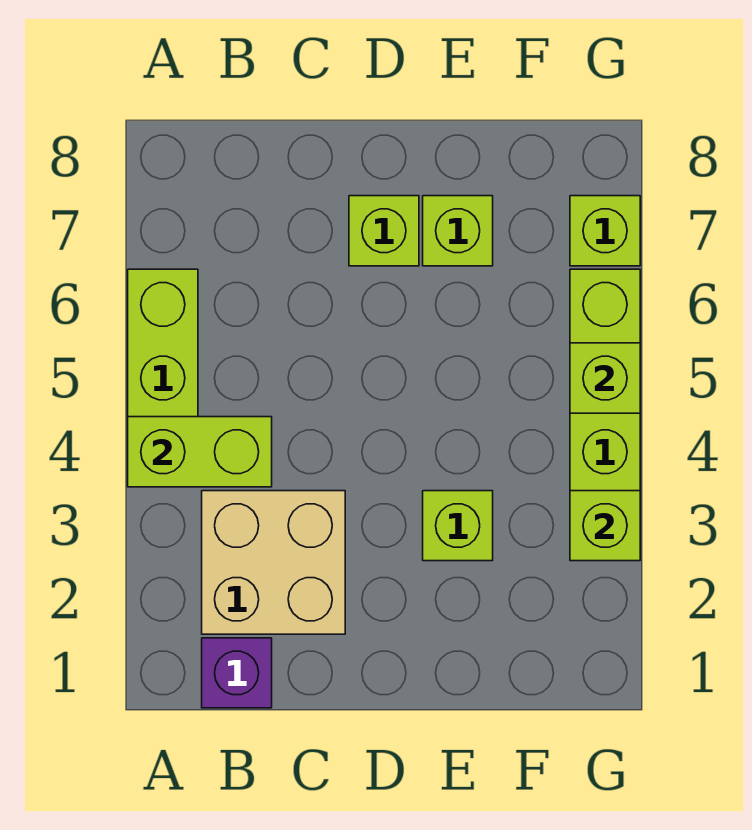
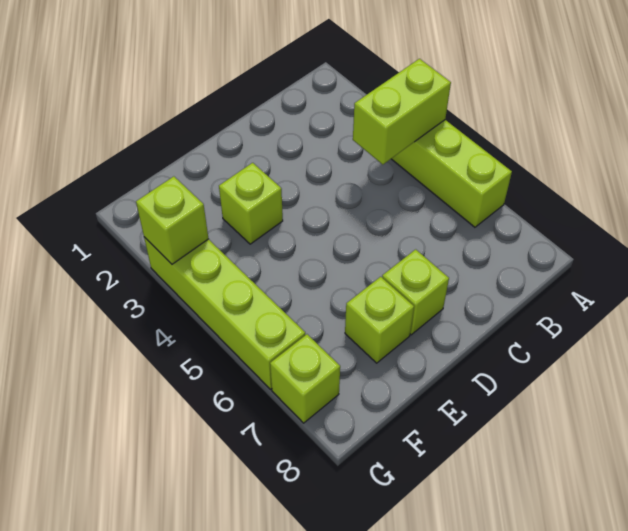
purple 1x1 brick [202,638,272,708] -> none
tan 2x2 brick [202,491,345,634] -> none
lime 1x1 brick [570,343,640,413] -> none

